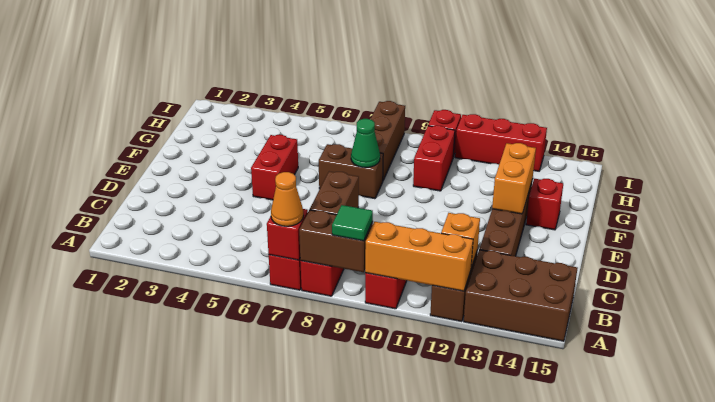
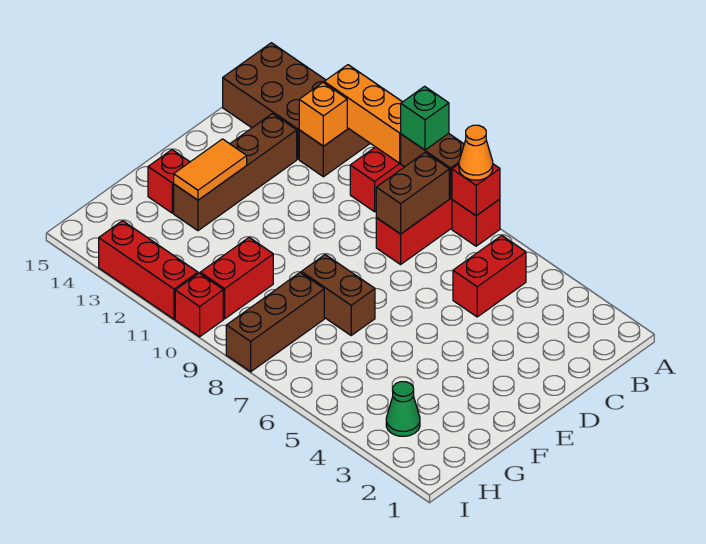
green 1x1 tile [332,205,373,241] -> green 1x1 brick [401,86,449,150]
red 1x2 brick [251,135,298,200] -> red 1x2 brick moved to [453,236,526,317]
orange 1x2 brick [492,143,536,214] -> orange 1x2 tile [174,139,247,200]
green 1x1 cone [351,119,380,167] -> green 1x1 cone moved to [386,382,420,436]

